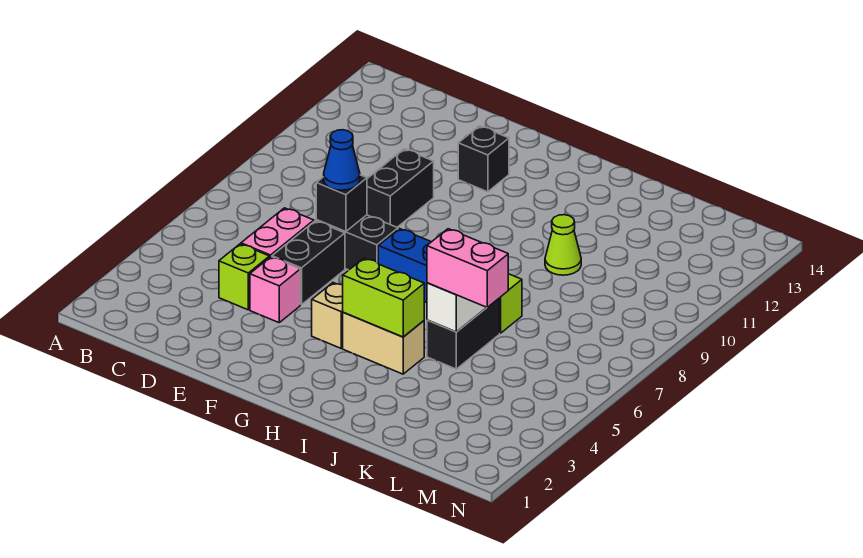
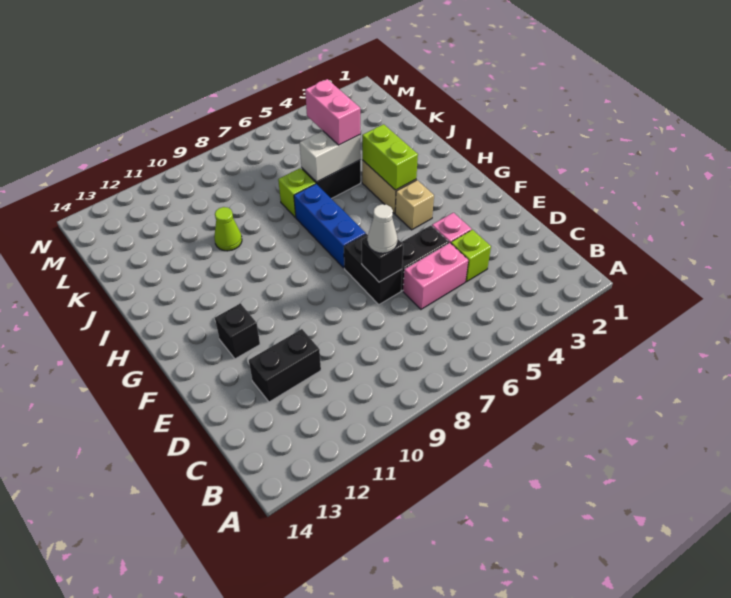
blue 1x1 cone [324,130,360,190] -> white 1x1 cone [367,204,398,253]
black 1x2 brick [367,149,434,227] -> black 1x2 brick moved to [249,329,321,402]

